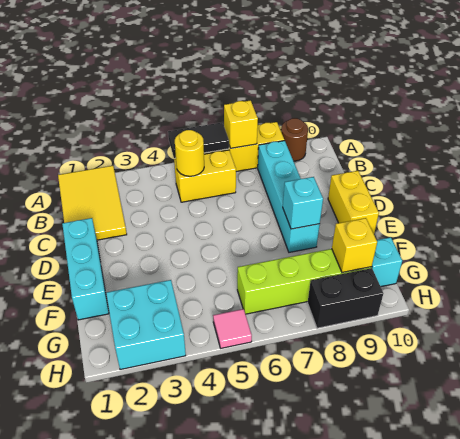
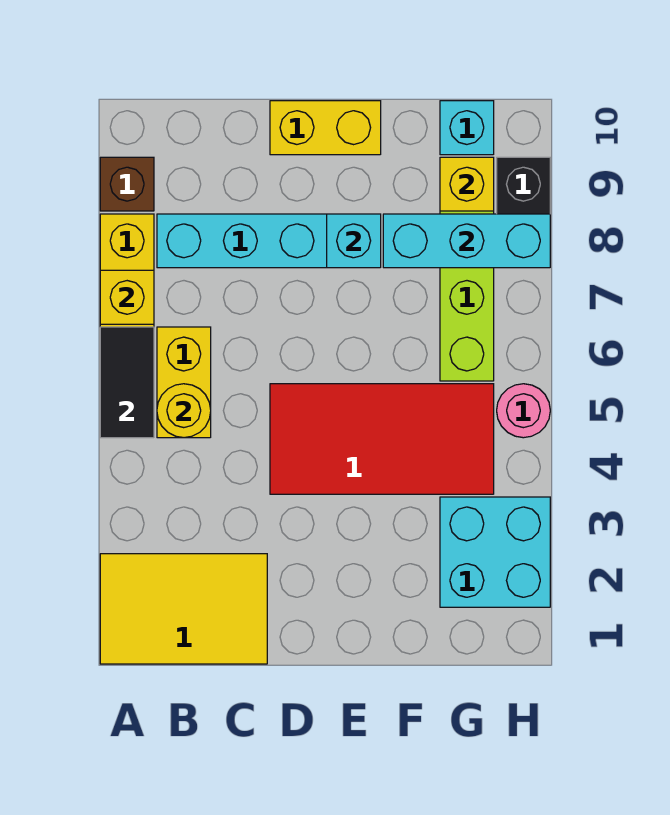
brown 1x1 round brick [281,118,308,161] -> brown 1x1 brick [100,157,154,211]
cyan 1x3 brick [62,218,109,320] -> cyan 1x3 brick moved to [383,214,550,268]
none -> red 2x4 tile [270,384,494,494]
pink 1x1 tile [213,309,252,348] -> pink 1x1 round brick [497,384,550,438]

